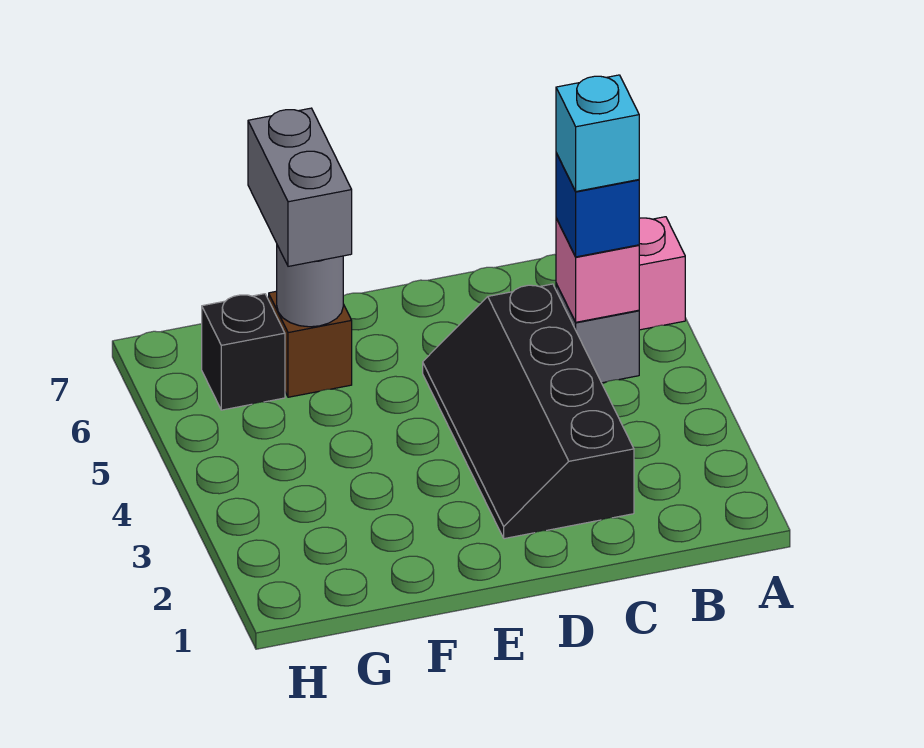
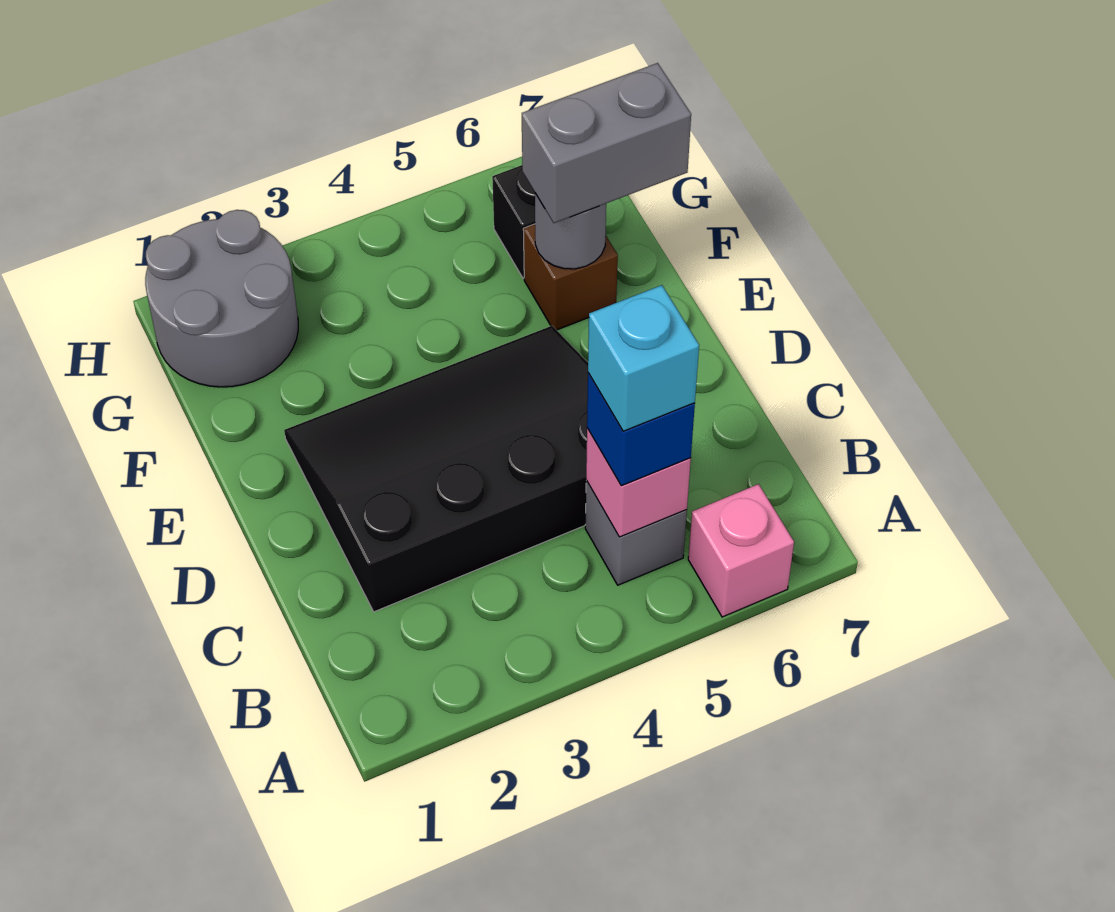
black 2x4 slope [423,284,634,539] -> black 3x4 slope [284,326,588,612]
none -> grey 2x2 round brick [145,210,298,387]

